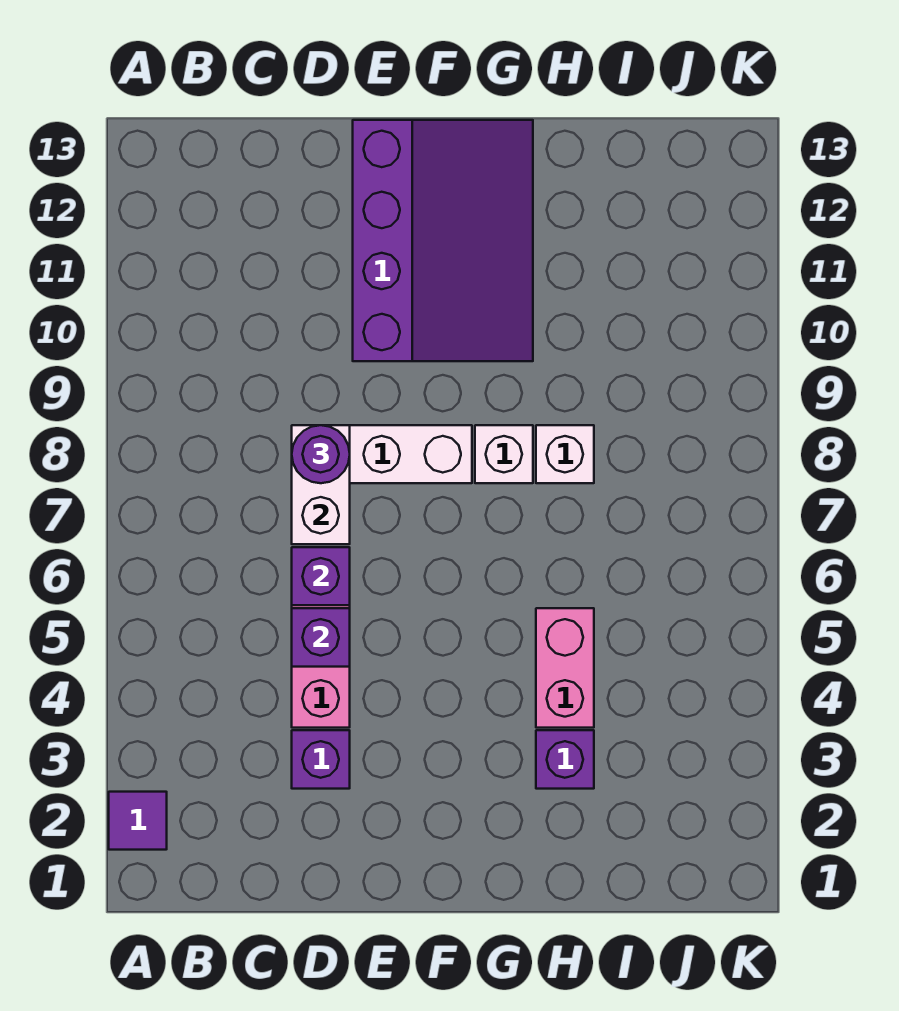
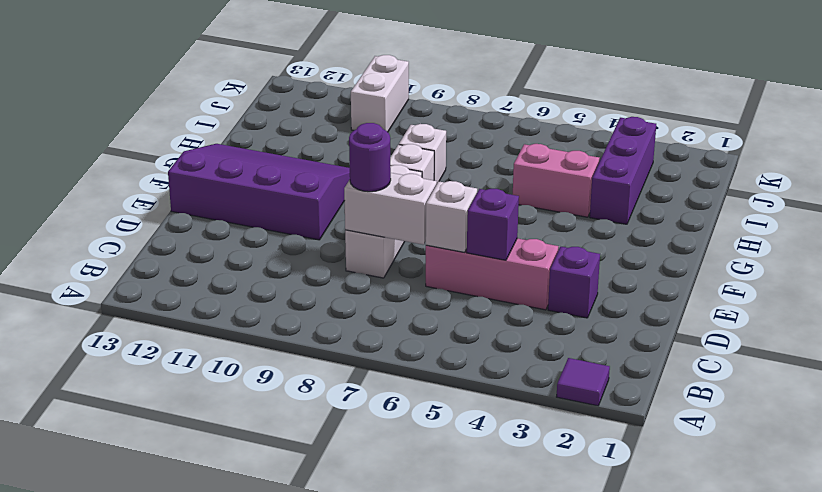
purple 1x1 brick [292,547,350,605] -> white 1x1 brick [426,181,477,252]
purple 1x1 brick [536,730,594,789] -> purple 1x3 brick [590,117,656,224]
none -> white 1x2 brick [351,55,409,132]

